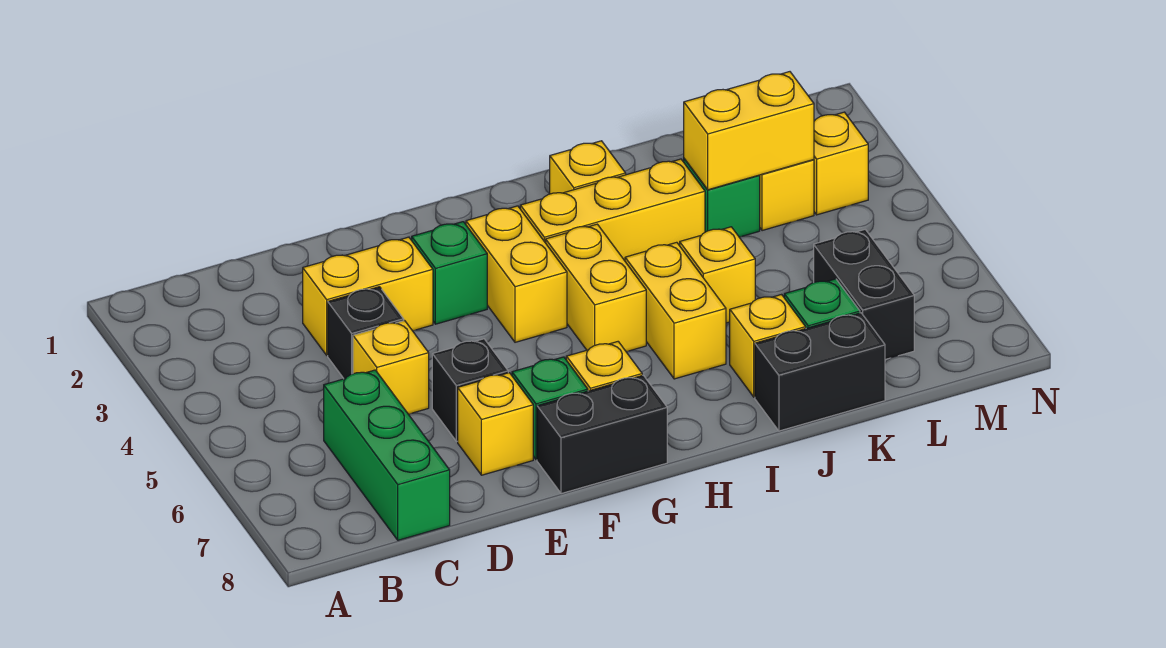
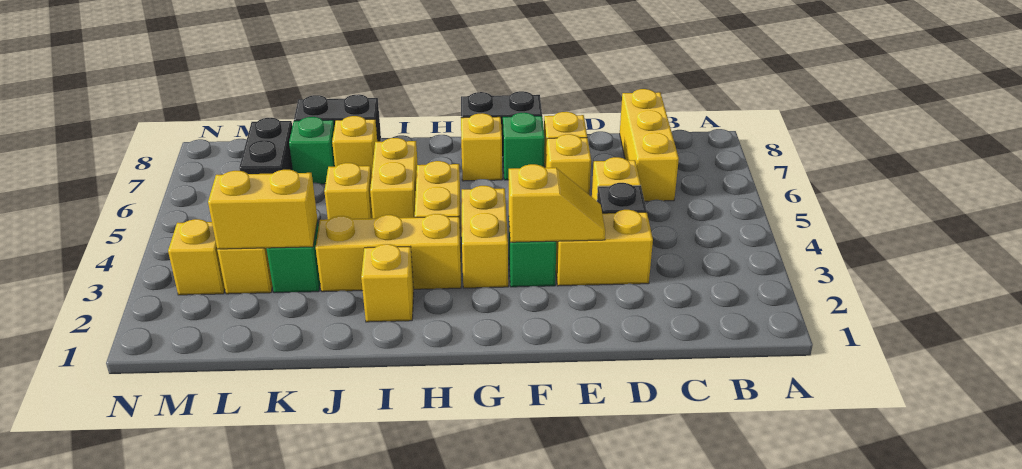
green 1x3 brick [324,370,450,540] -> yellow 1x3 brick [620,89,679,201]
none -> yellow 1x2 slope [509,164,605,242]
black 1x1 brick [432,339,508,441] -> yellow 1x1 brick [546,134,591,195]

